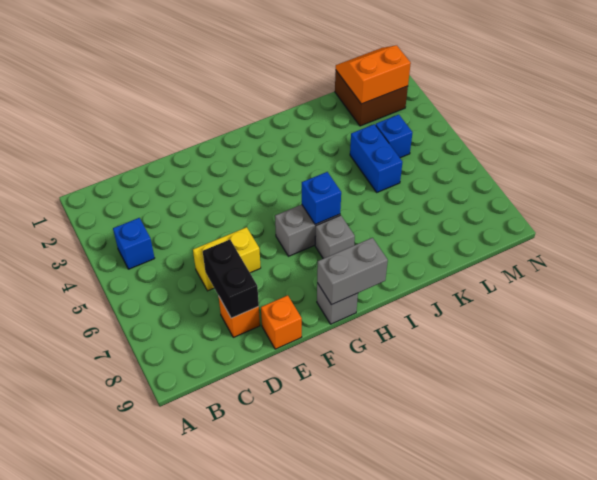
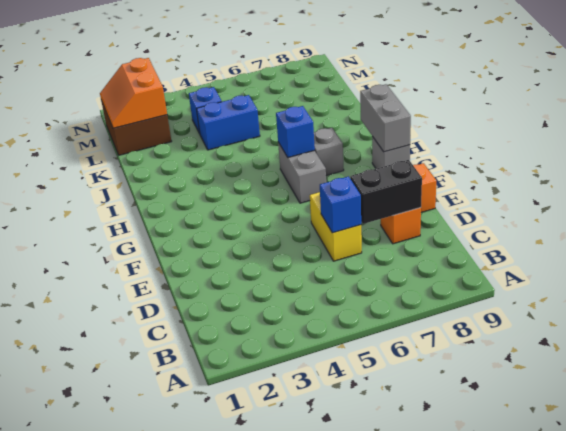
blue 1x1 brick [113,218,155,269] -> blue 1x1 brick moved to [320,176,361,233]

